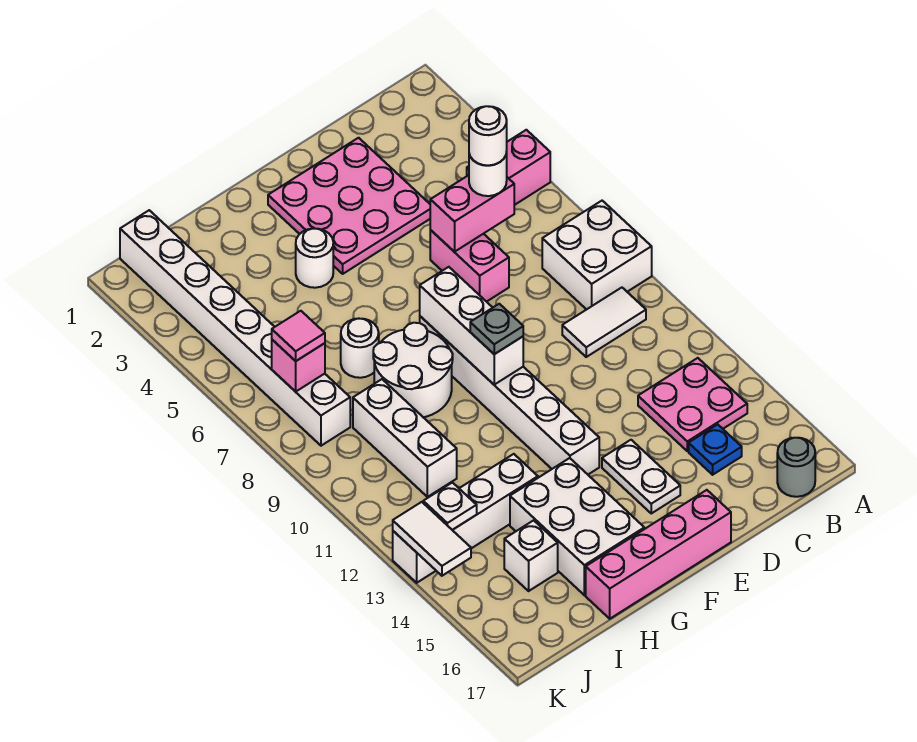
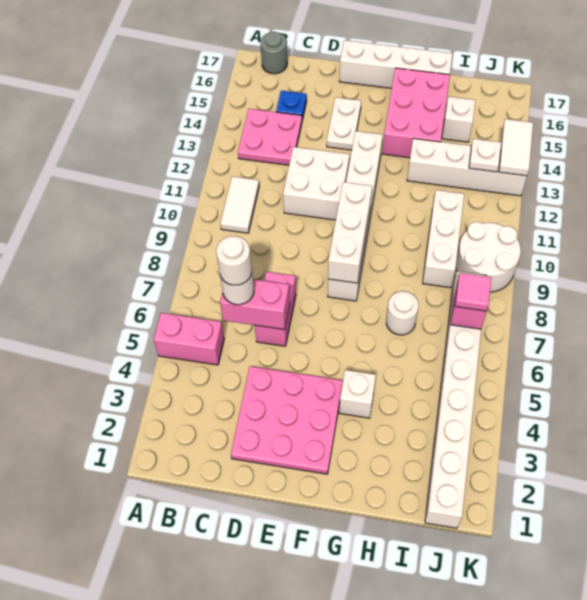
white 2x2 brick [542,201,652,310] -> white 2x2 brick moved to [283,147,350,220]
white 1x2 tile [562,288,646,357] -> white 1x2 tile turned to [220,176,259,233]
pink 1x4 brick [586,490,731,619] -> white 1x4 brick [339,40,453,88]
grey 1x1 plate [470,304,523,354] -> none
white 1x1 round brick [296,228,333,288] -> white 1x1 brick [339,370,376,418]
white 2x2 round brick [373,323,453,417] -> white 2x2 round brick moved to [456,222,521,292]
white 2x3 brick [510,458,644,595] -> pink 2x3 brick [382,68,450,158]

